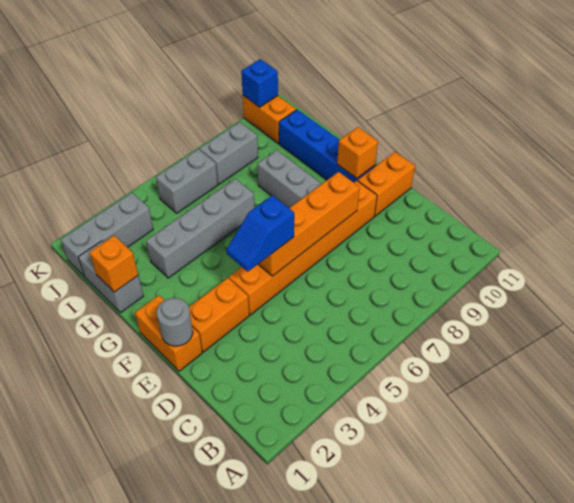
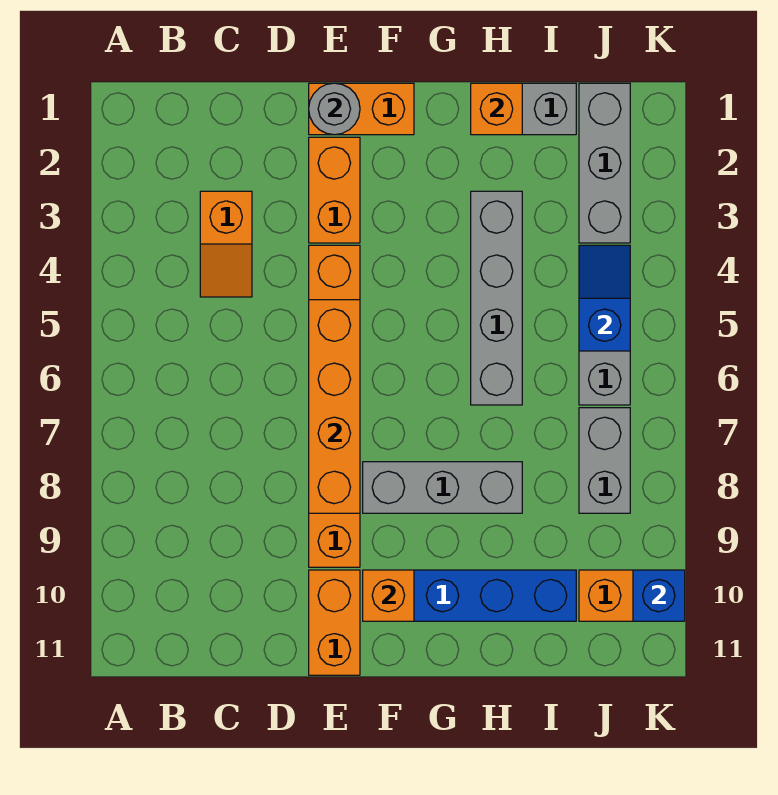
none -> orange 1x2 slope [200,191,252,297]
blue 1x2 slope [226,195,294,272] -> blue 1x2 slope moved to [579,245,630,351]

